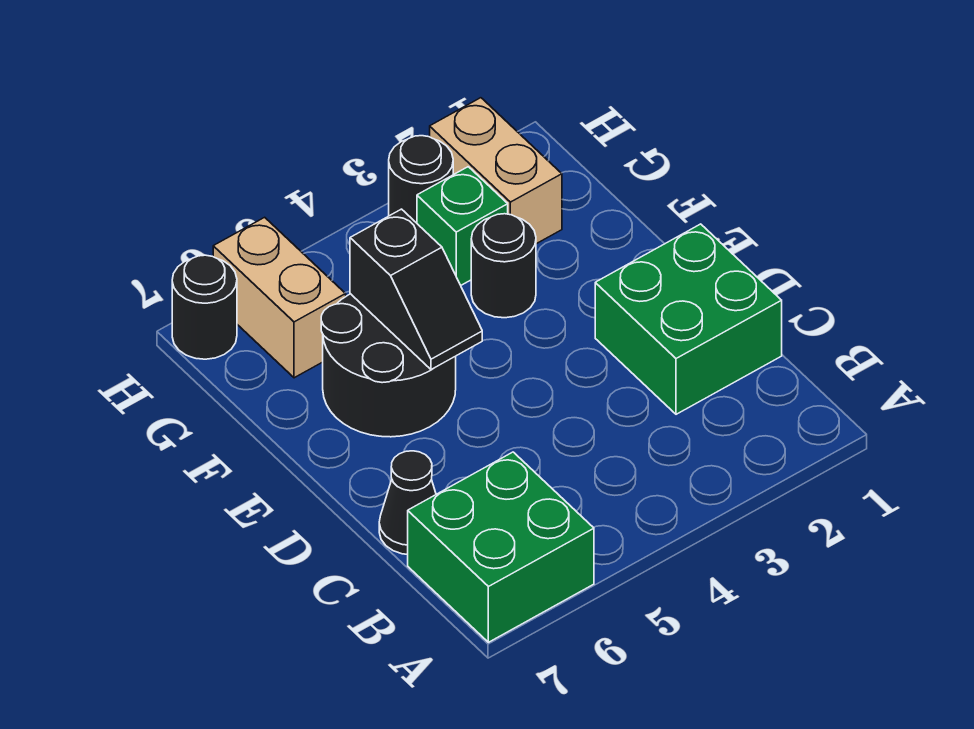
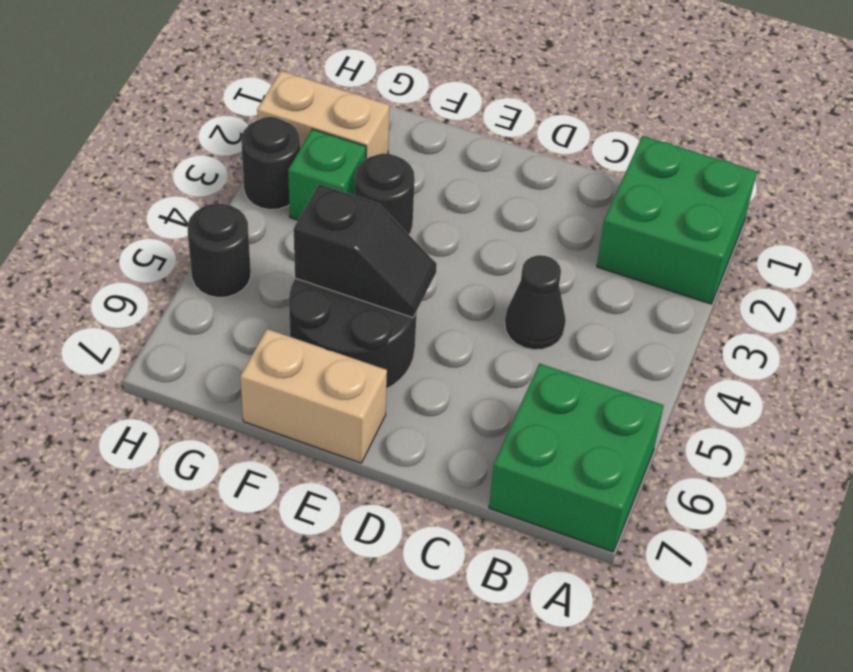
green 2x2 brick [595,224,782,414] -> green 2x2 brick moved to [597,136,757,304]
black 1x1 cone [379,451,436,554] -> black 1x1 cone moved to [505,255,566,350]
tan 1x2 brick [213,217,346,378] -> tan 1x2 brick moved to [240,329,387,463]
black 1x1 round brick [172,255,237,359] -> black 1x1 round brick moved to [187,203,251,297]

